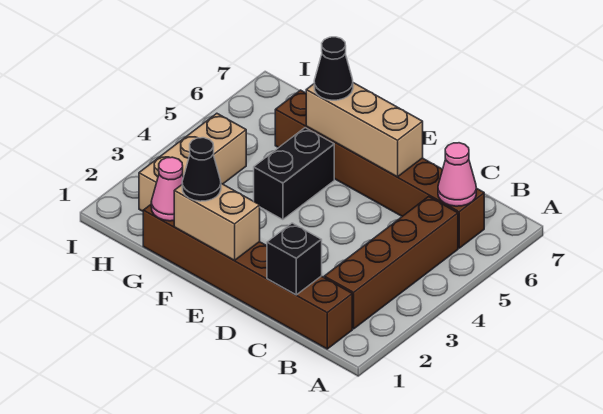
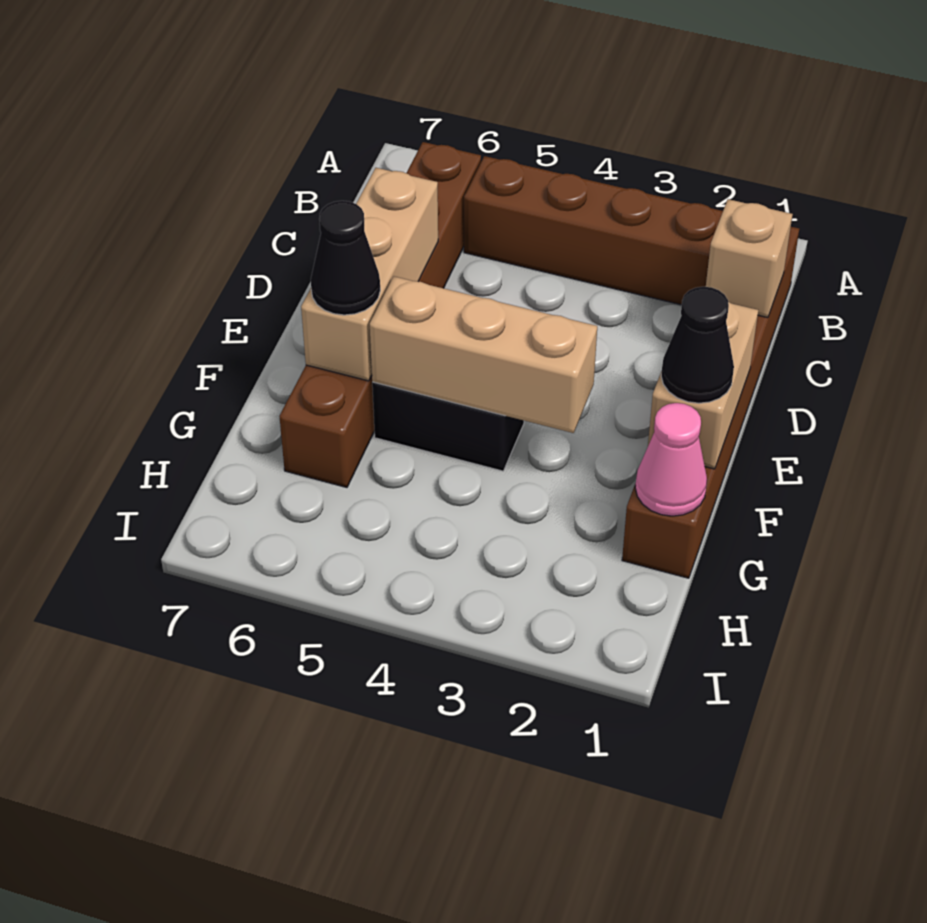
pink 1x1 cone [438,143,476,206] -> none
black 1x1 brick [267,223,322,295] -> tan 1x1 brick [706,199,793,318]
tan 1x3 brick [139,113,246,211] -> tan 1x3 brick moved to [370,276,597,433]

